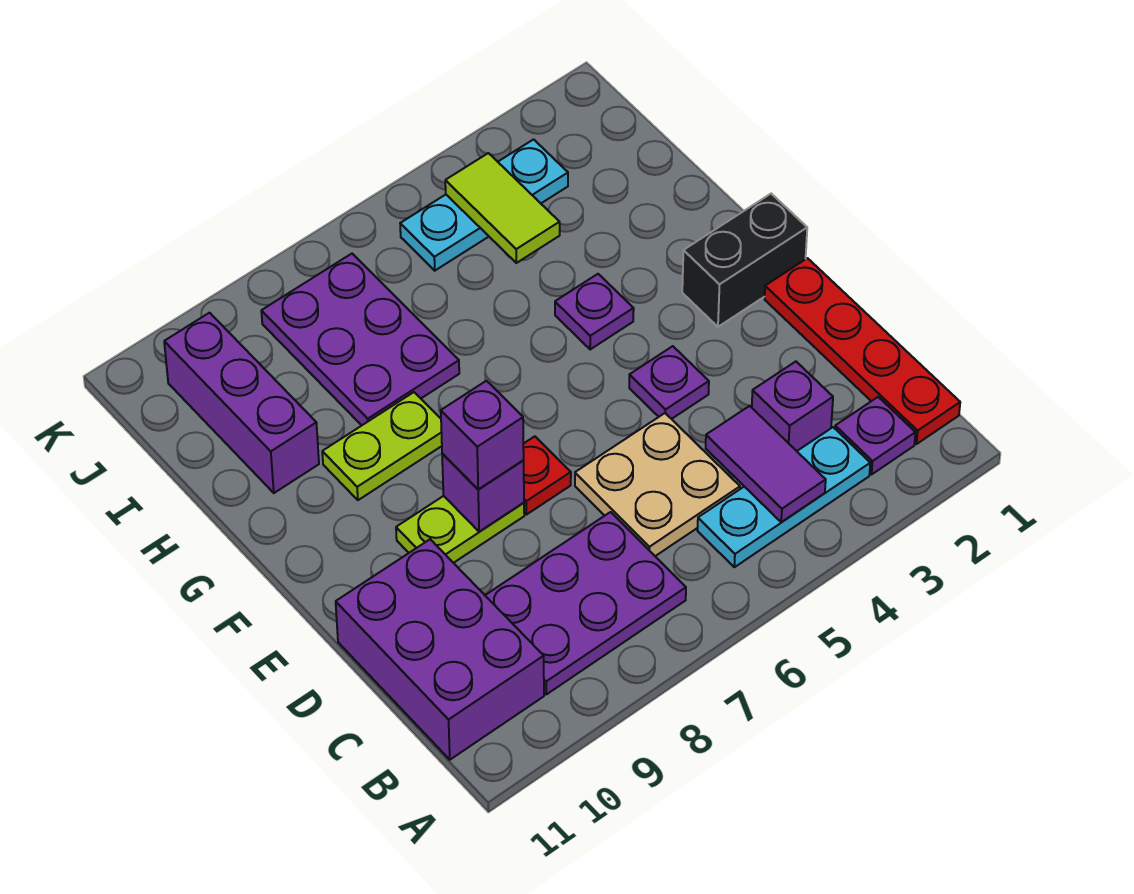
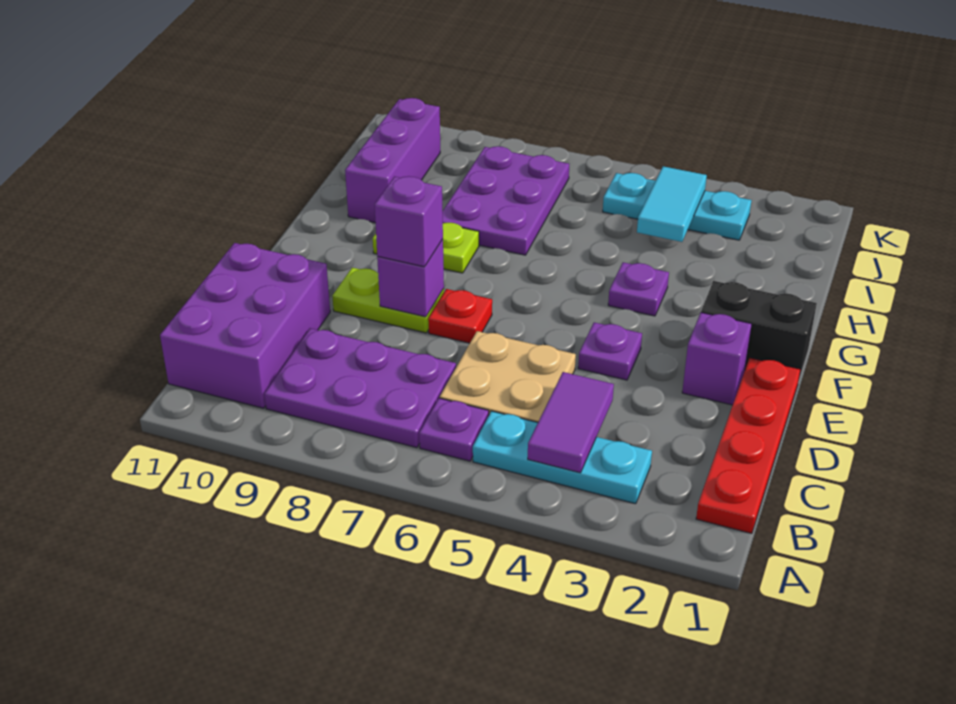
purple 1x1 plate [835,397,915,474] -> purple 1x1 plate moved to [419,398,489,461]
purple 1x1 brick [752,362,833,451] -> purple 1x1 brick moved to [682,313,752,405]
lime 1x2 tile [445,153,560,263] -> cyan 1x2 tile [637,166,707,242]

